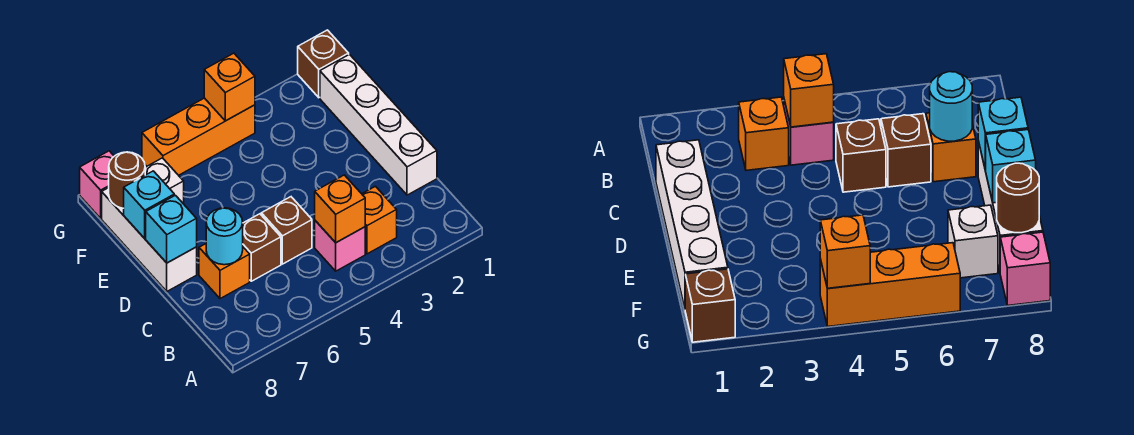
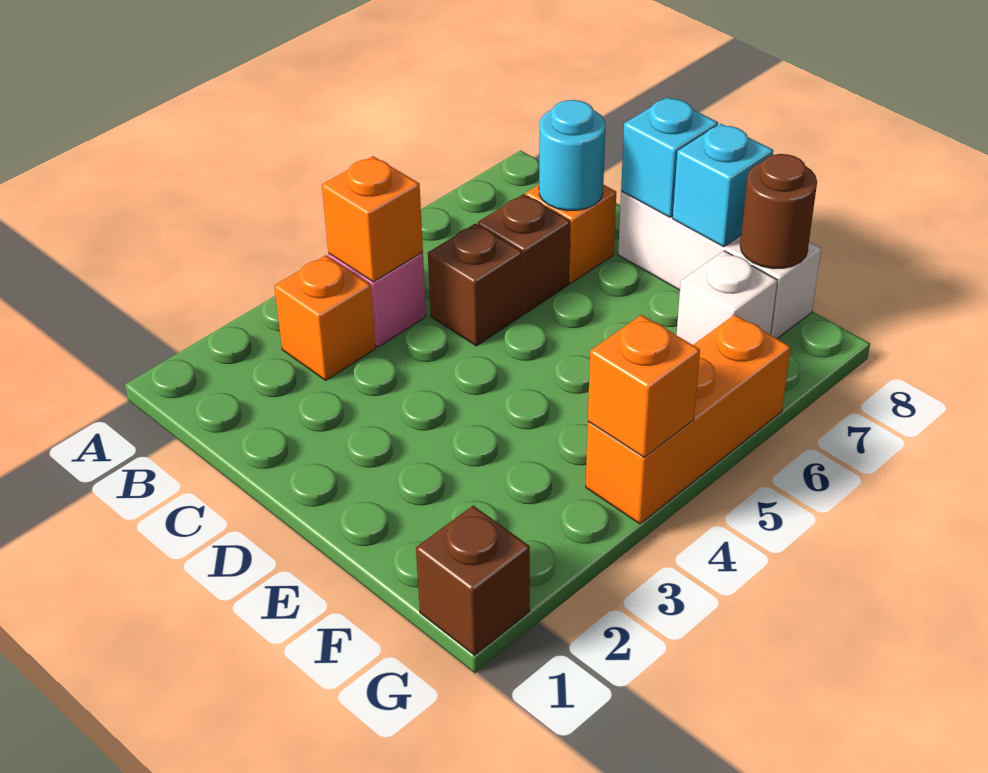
white 1x4 brick [320,55,437,195] -> none
pink 1x1 brick [80,151,114,218] -> none

